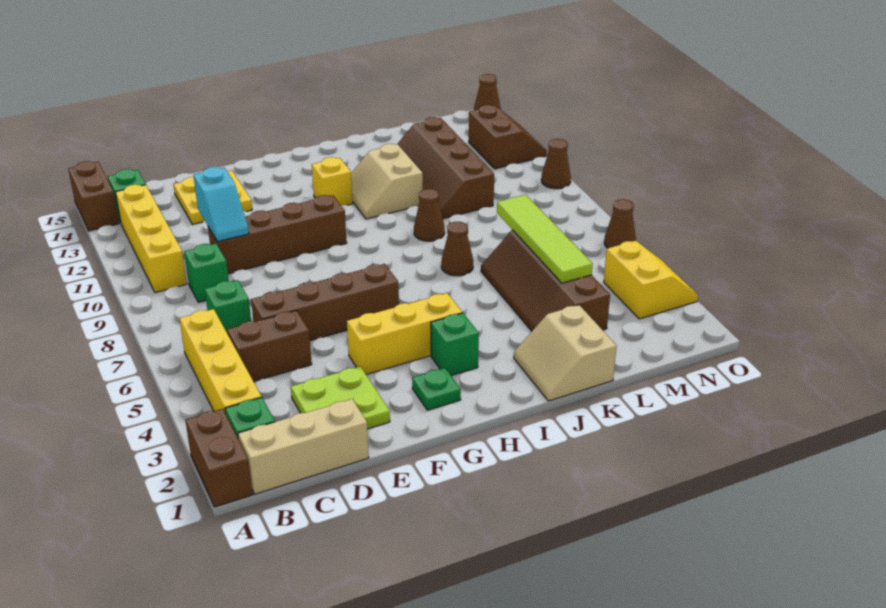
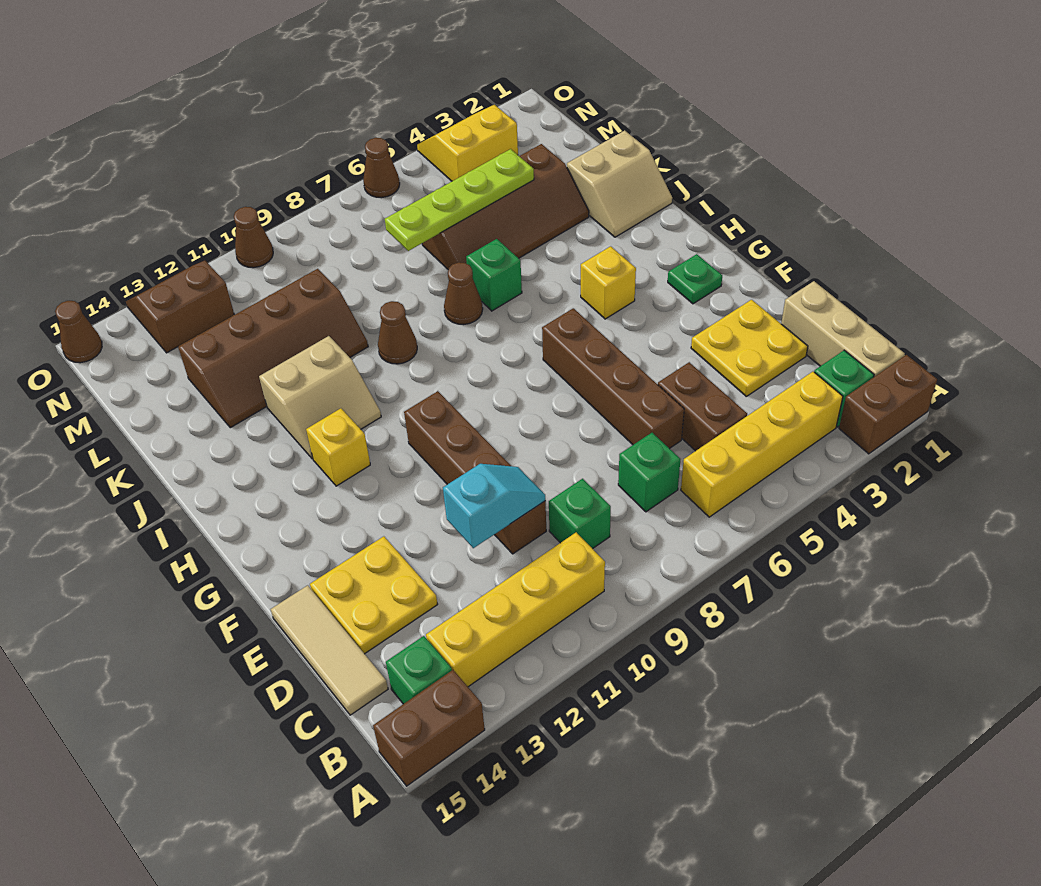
none -> tan 1x3 tile [271,585,388,715]
lime 2x2 plate [291,366,390,429] -> yellow 2x2 plate [691,300,808,396]
yellow 1x3 brick [347,293,462,375] -> yellow 1x1 brick [581,246,636,319]
green 1x1 brick [431,313,479,376] -> green 1x1 brick moved to [466,239,522,311]
lime 1x4 tile [497,195,593,283] -> lime 1x4 plate [385,149,534,251]

